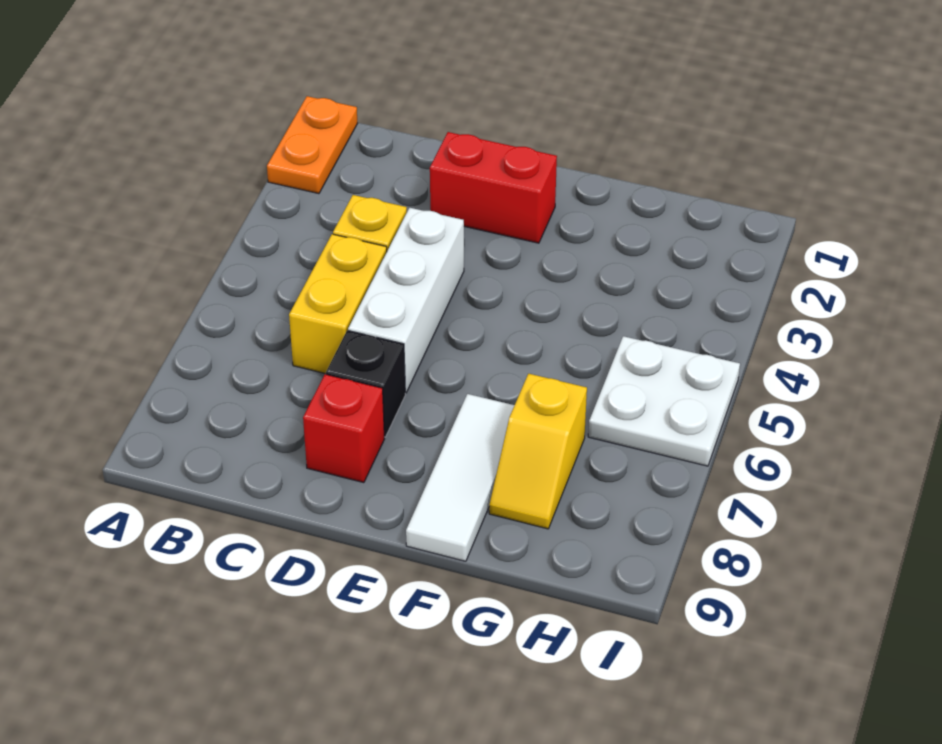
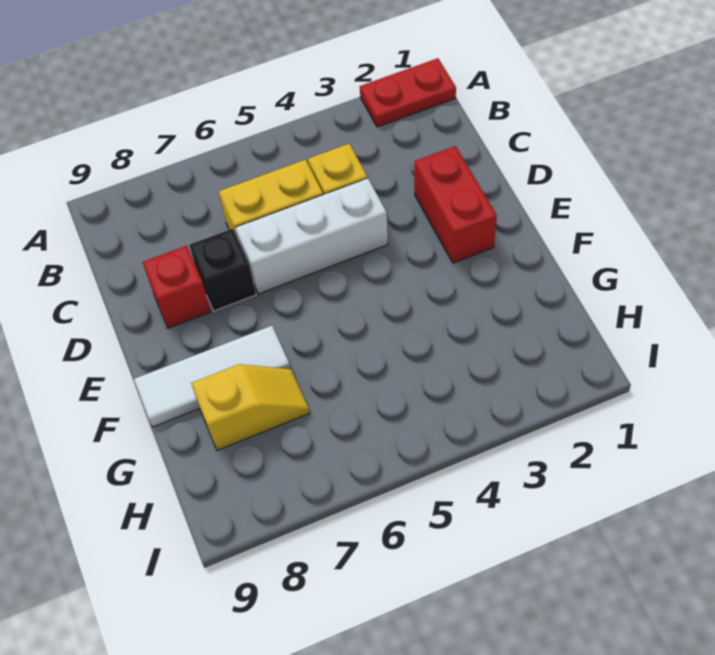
orange 1x2 plate [267,96,358,194] -> red 1x2 plate [360,58,456,127]
yellow 1x2 slope [489,374,587,529] -> yellow 1x2 slope turned to [191,364,310,450]
white 2x2 plate [588,336,740,466] -> none

